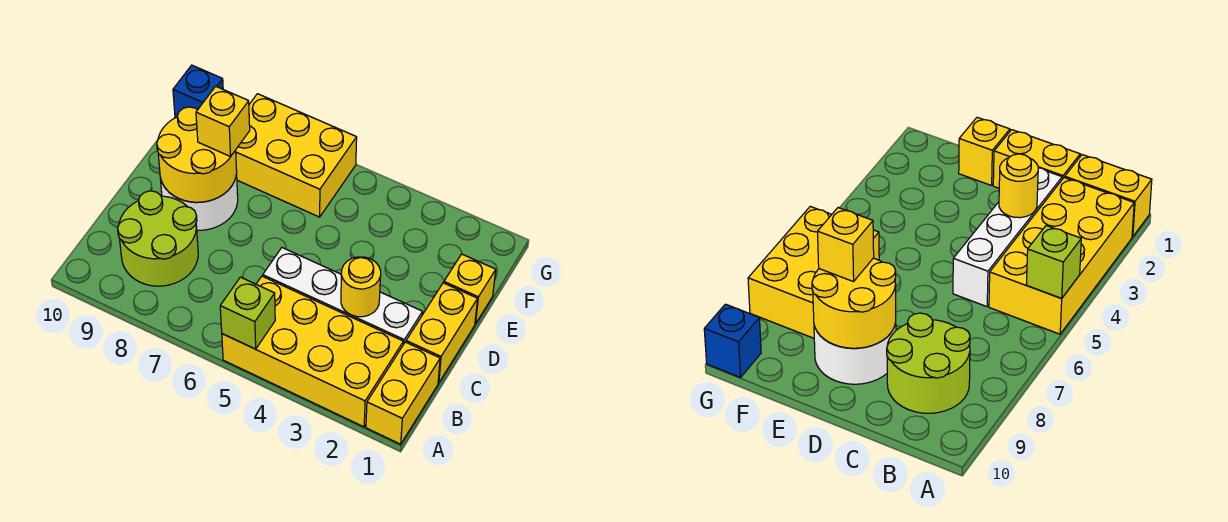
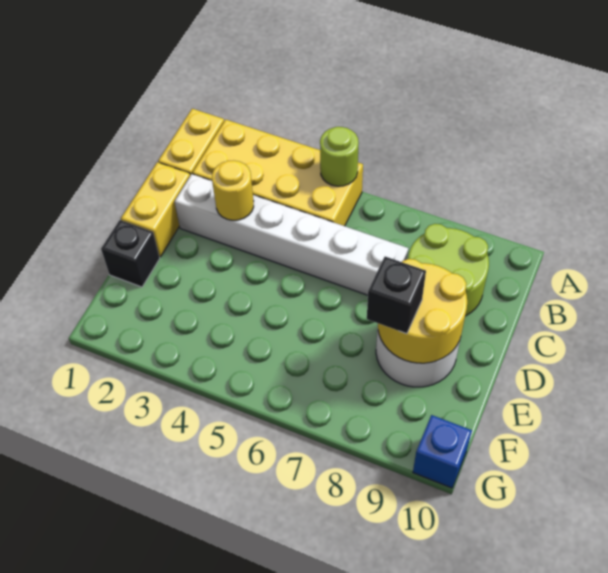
lime 1x1 brick [220,277,275,349] -> lime 1x1 round brick [320,127,359,186]
white 1x4 brick [263,248,422,344] -> white 1x6 brick [175,174,408,295]
yellow 1x1 brick [444,254,496,324] -> black 1x1 brick [101,220,160,287]
yellow 1x1 brick [196,86,250,157] -> black 1x1 brick [367,257,426,334]
yellow 2x3 brick [236,94,357,217] -> none

